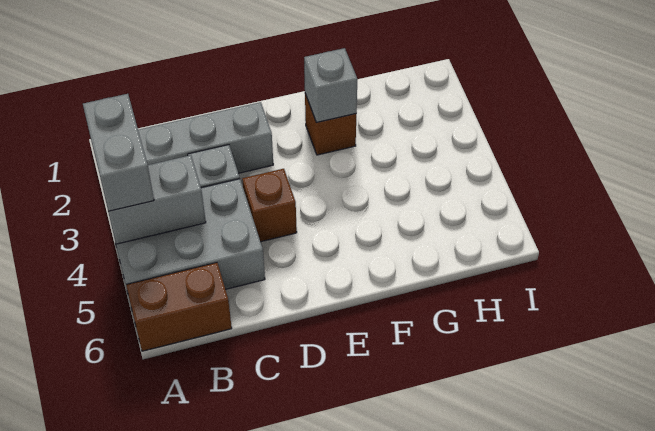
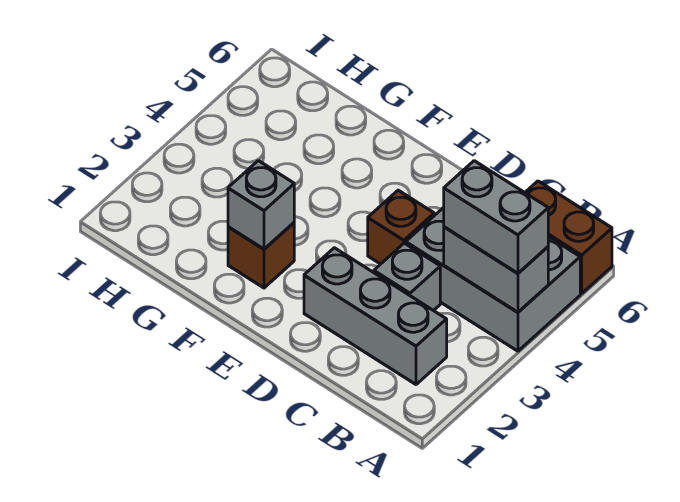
grey 1x2 brick [83,94,154,211] -> grey 1x2 brick turned to [444,161,548,273]

